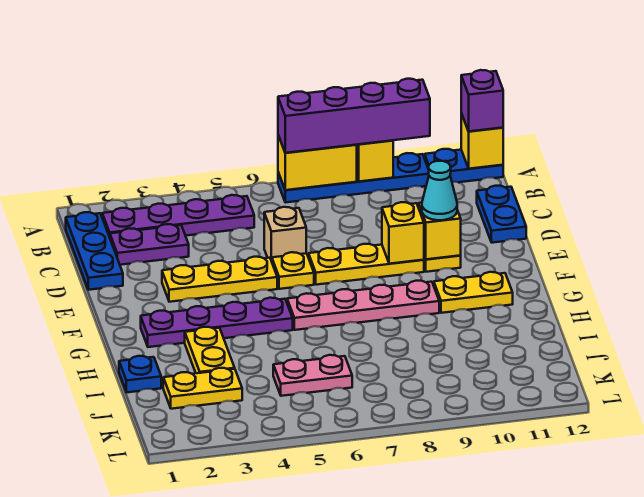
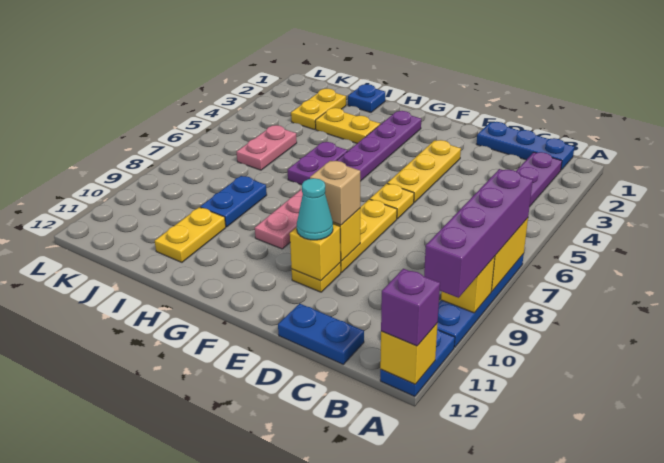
purple 1x2 plate [110,224,189,265] -> purple 1x2 plate moved to [288,142,348,185]
tan 1x1 brick [264,207,306,261] -> tan 1x1 brick moved to [310,161,360,225]
yellow 1x2 plate [434,272,513,313] -> yellow 1x2 plate moved to [155,207,226,262]
none -> blue 1x2 plate [200,176,267,227]

